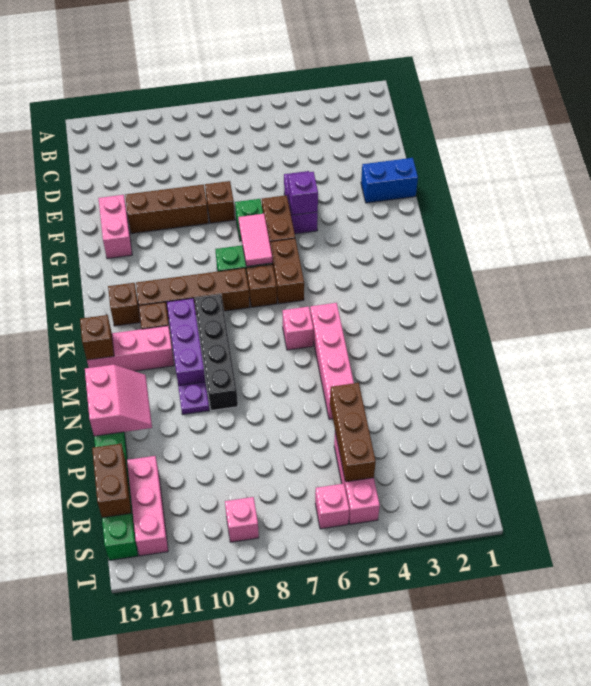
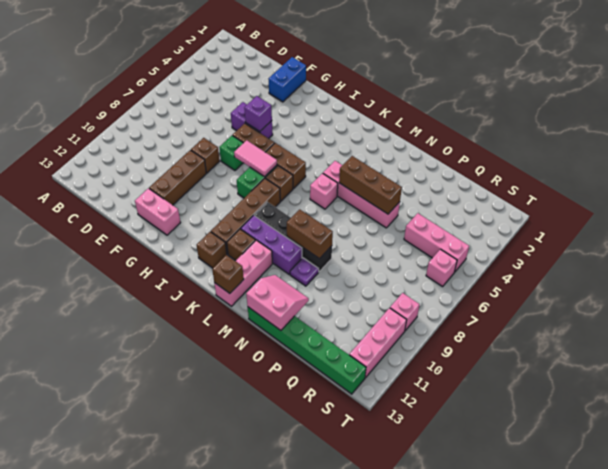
brown 1x3 brick [330,383,376,482] -> brown 1x3 brick moved to [339,156,402,214]
pink 1x3 brick [127,456,168,556] -> pink 1x3 brick turned to [349,308,407,378]
brown 1x2 brick [92,444,131,518] -> brown 1x2 brick moved to [287,209,333,259]

